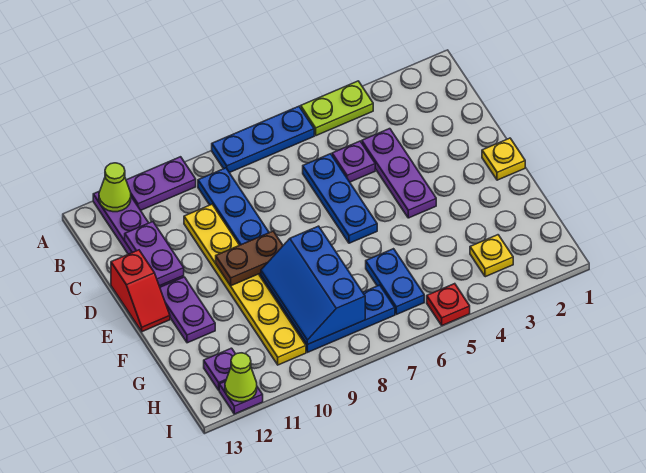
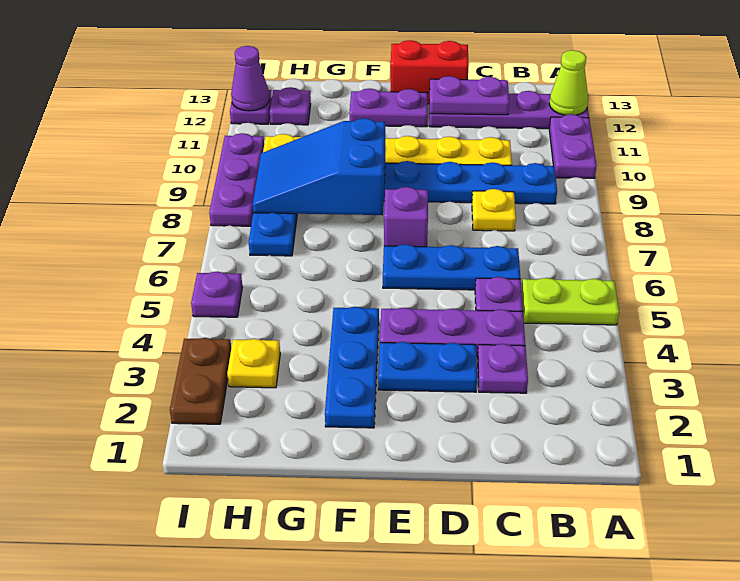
lime 1x2 plate [301,81,373,136] -> lime 1x2 plate turned to [521,278,619,325]
blue 1x3 plate [212,106,314,173] -> blue 1x3 plate moved to [325,307,379,428]
none -> purple 1x1 plate [477,344,528,393]
red 1x2 slope [111,250,170,332] -> red 1x2 brick [390,40,469,104]
yellow 1x1 plate [482,138,525,180] -> yellow 1x1 plate moved to [472,189,516,231]
none -> purple 1x1 brick [384,187,428,247]
brown 1x2 plate [216,231,283,286] -> brown 1x2 plate moved to [170,338,231,424]
blue 2x3 slope [261,226,365,345] -> blue 2x3 slope turned to [252,118,385,215]
blue 1x2 plate [366,249,424,314] -> blue 1x2 plate moved to [378,342,477,392]
red 1x1 plate [427,284,470,325] -> purple 1x1 plate [191,271,242,317]
none -> purple 1x3 plate [209,133,264,226]
lime 1x1 cone [225,353,257,402] -> purple 1x1 cone [231,46,269,111]

